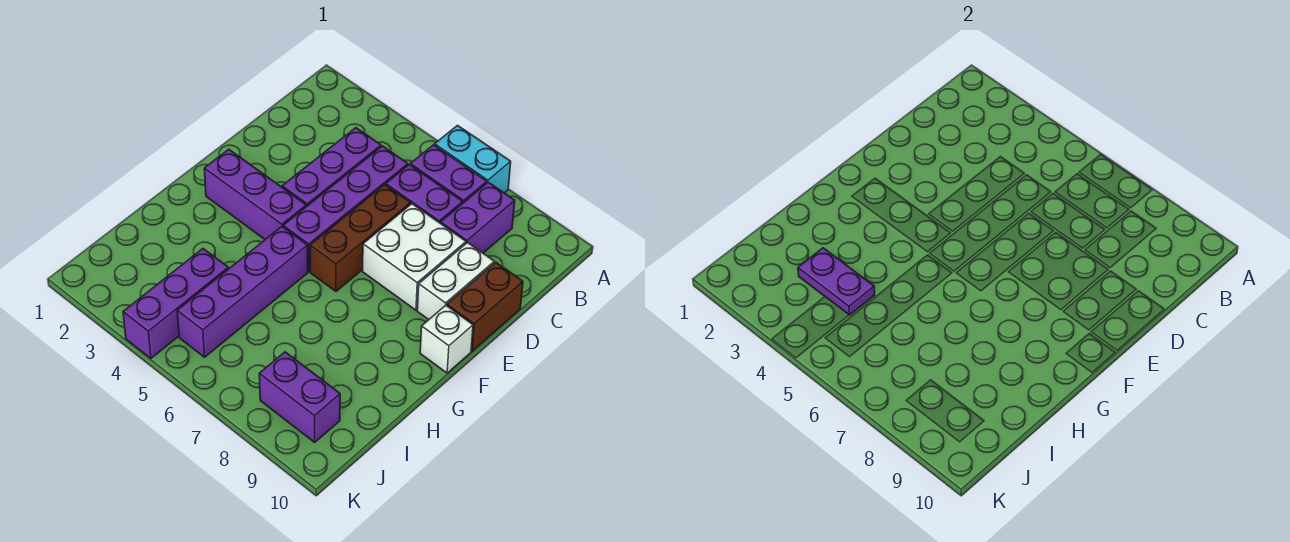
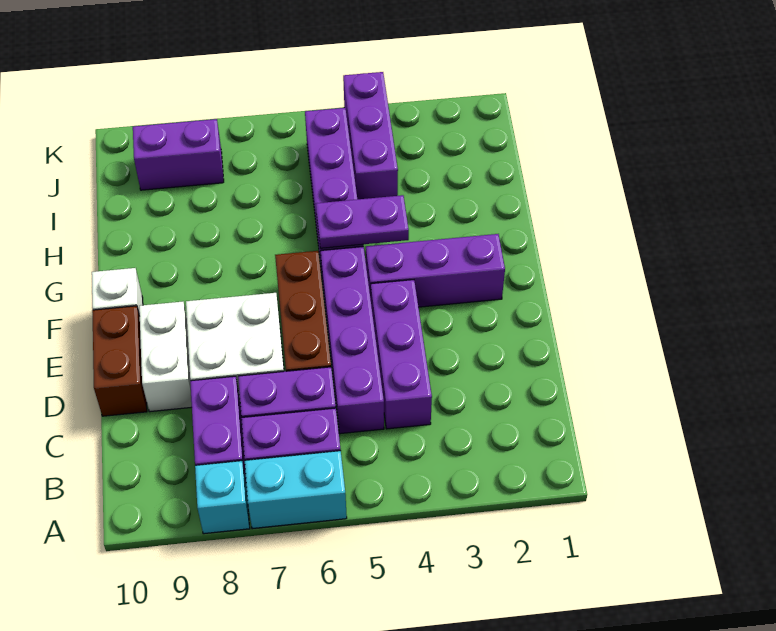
none -> cyan 1x1 brick [195,461,250,534]
purple 1x2 plate [798,248,875,315] -> purple 1x2 plate moved to [316,195,409,248]

